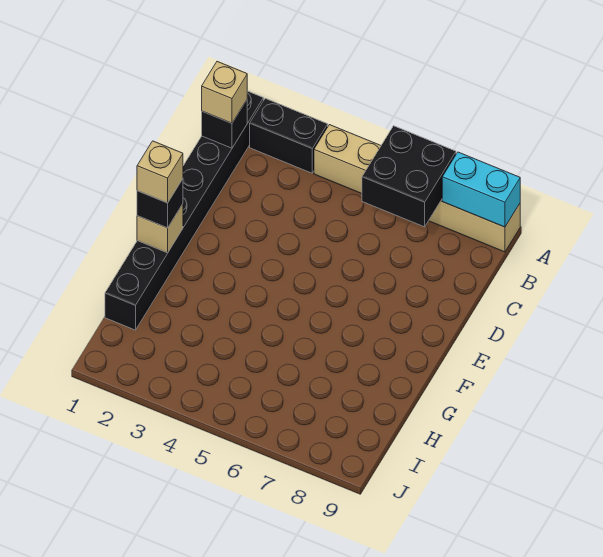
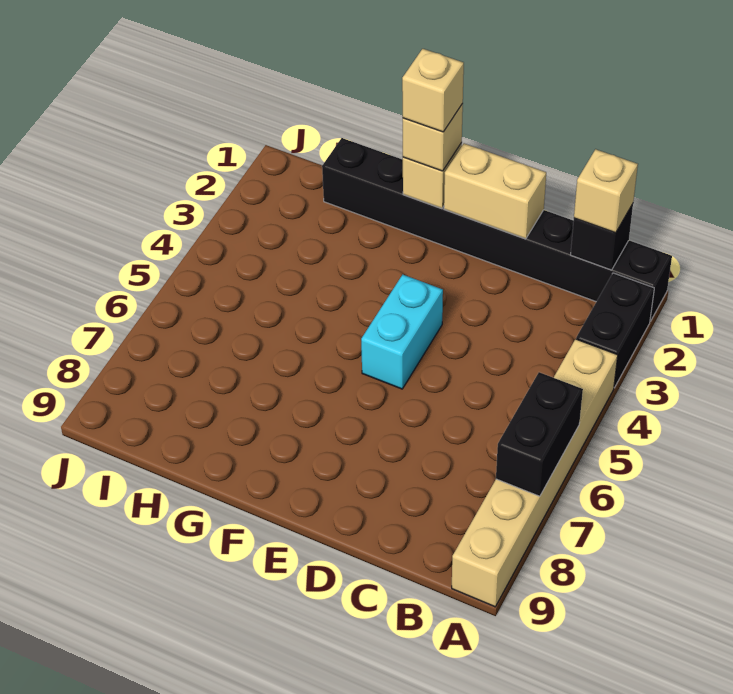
black 2x2 brick [362,126,456,227] -> black 1x2 brick [496,372,583,496]
cyan 1x2 brick [442,152,520,227] -> cyan 1x2 brick moved to [361,275,443,389]
none -> tan 1x2 brick [444,143,546,239]
black 1x1 brick [137,179,183,228] -> tan 1x1 brick [403,104,463,171]

